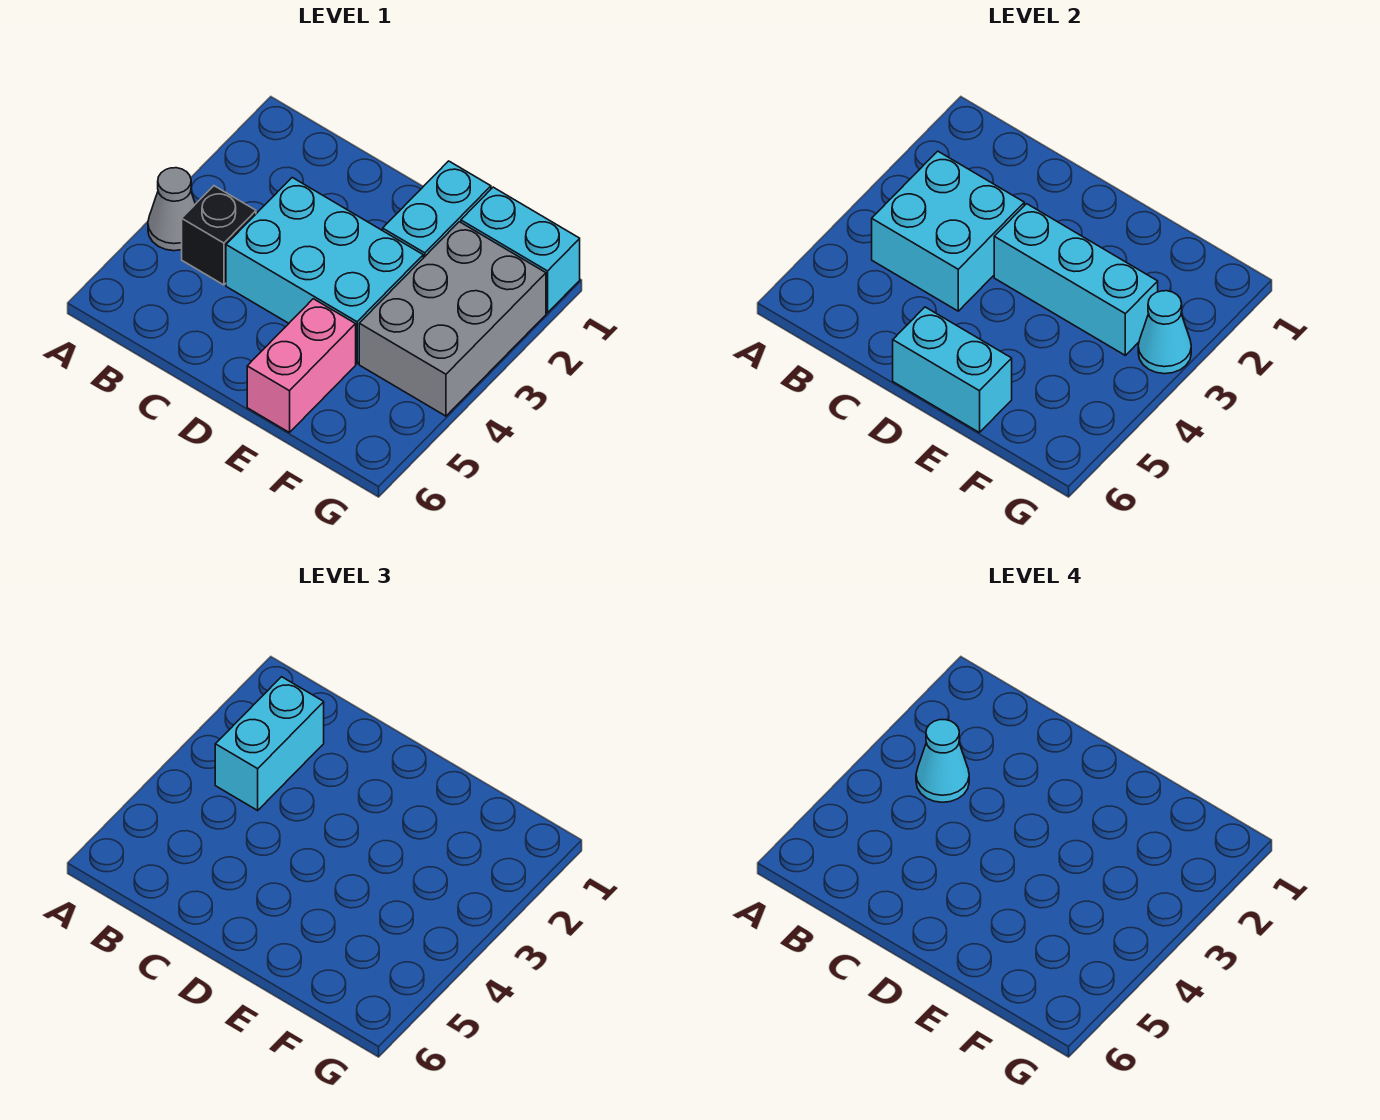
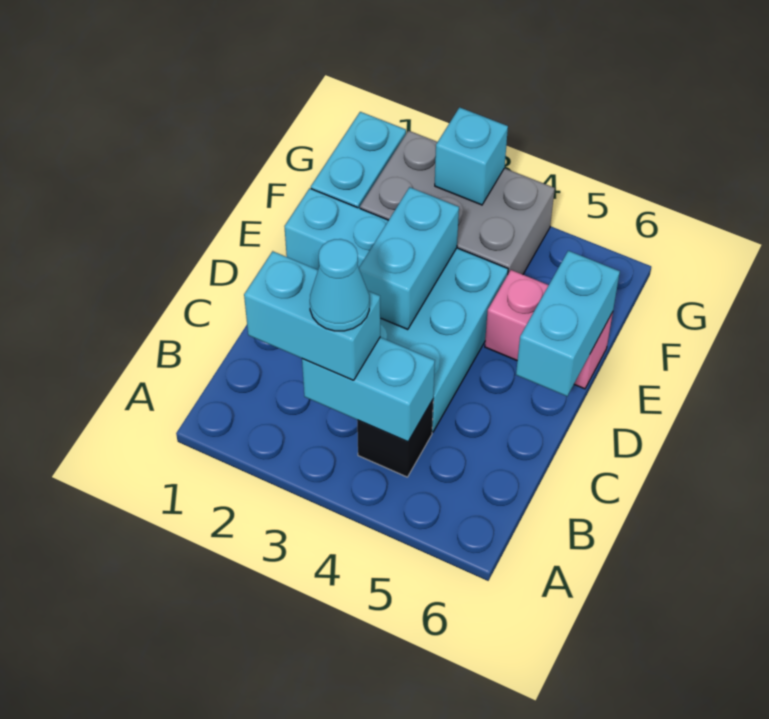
grey 1x1 cone [148,168,195,251] -> none
cyan 2x2 brick [872,151,1024,311] -> cyan 1x2 brick [302,337,435,442]
cyan 1x3 brick [994,204,1158,355] -> cyan 1x2 brick [359,187,459,330]
cyan 1x1 cone [1138,291,1191,374] -> cyan 1x1 brick [435,107,508,205]

